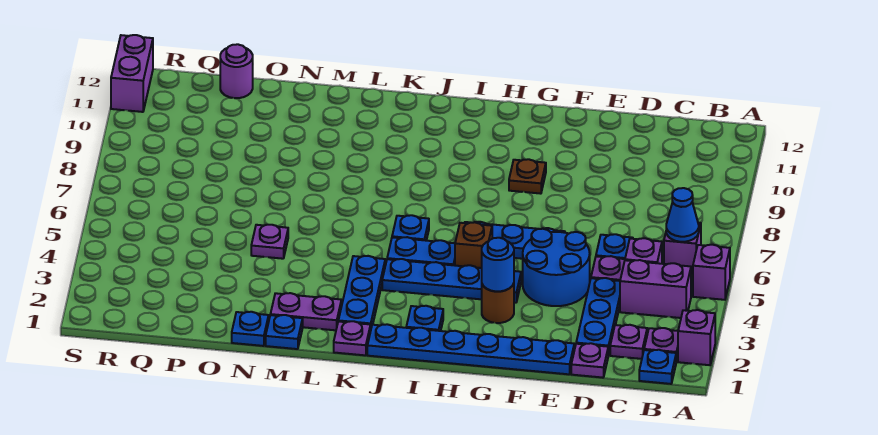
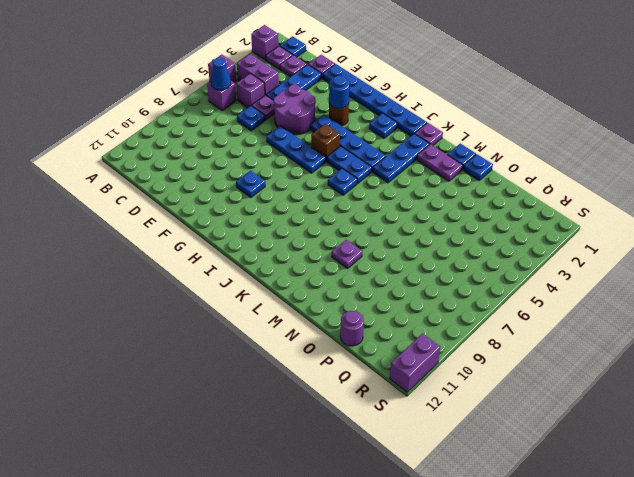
blue 2x2 round brick [523,229,590,306] -> purple 2x2 round brick [274,85,316,135]
brown 1x1 plate [509,159,546,194] -> blue 1x1 plate [236,171,265,198]
purple 1x1 plate [251,225,288,259] -> purple 1x1 plate moved to [332,240,362,269]

